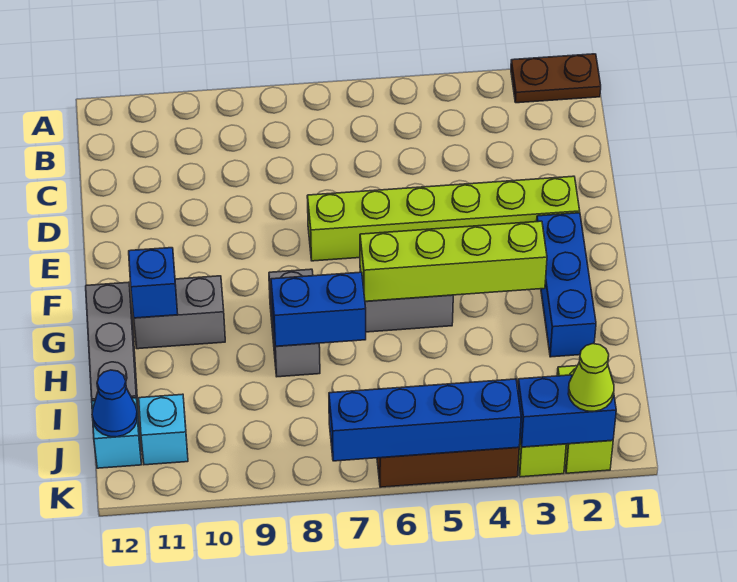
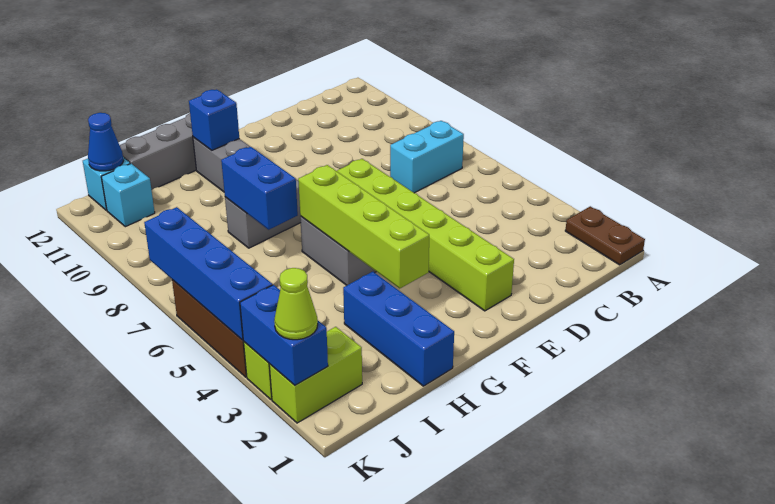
none -> cyan 1x2 brick [390,121,464,193]
blue 1x3 brick [537,213,596,357] -> blue 1x3 brick turned to [343,272,454,386]

